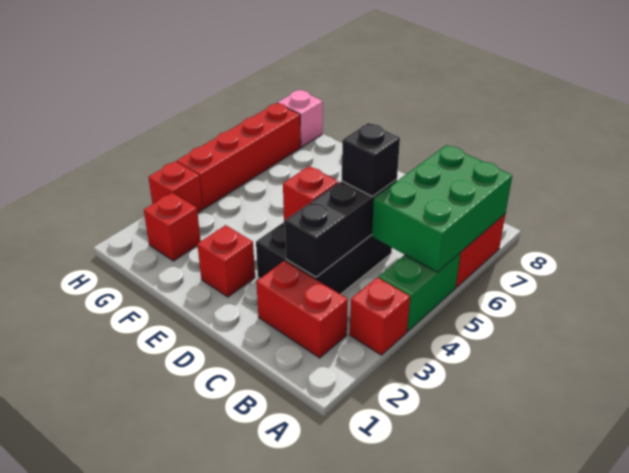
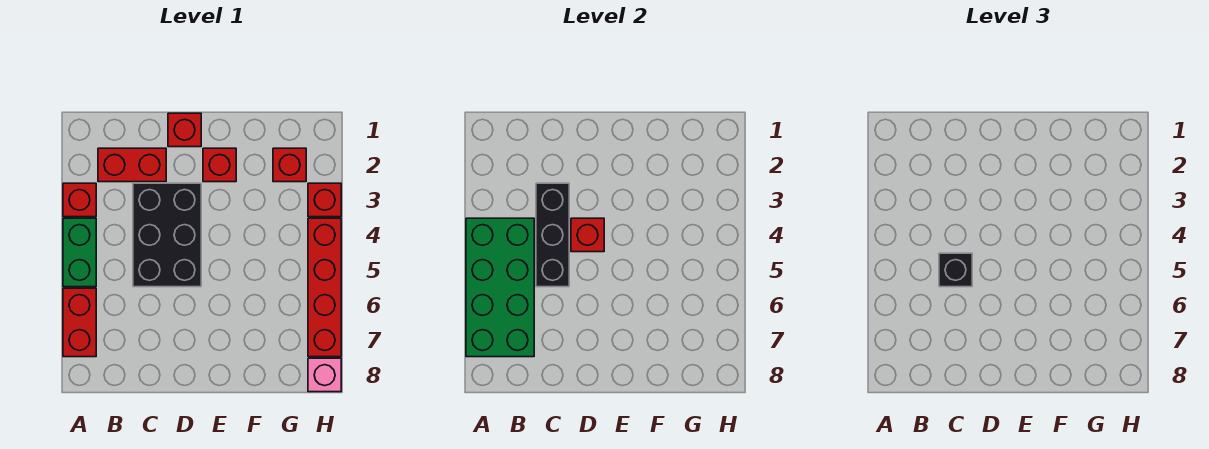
green 2x3 brick [372,145,512,272] -> green 2x4 brick [466,218,534,357]
none -> red 1x1 brick [168,113,201,147]

